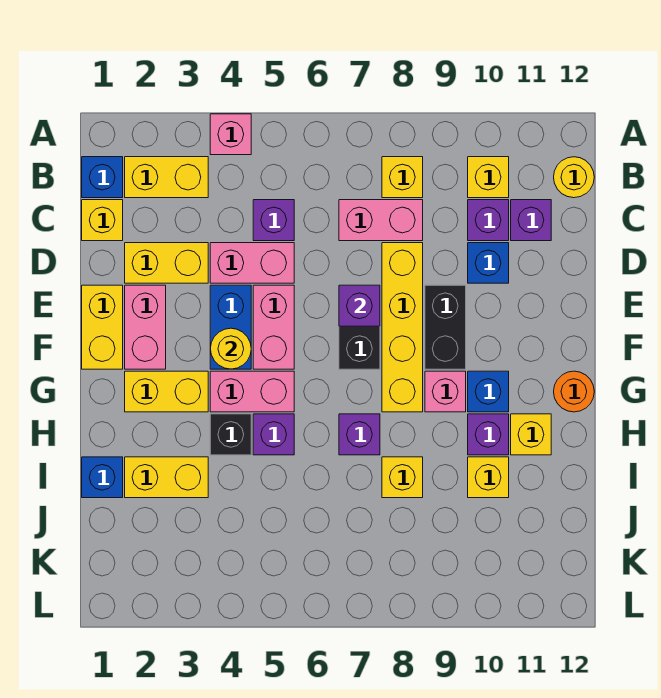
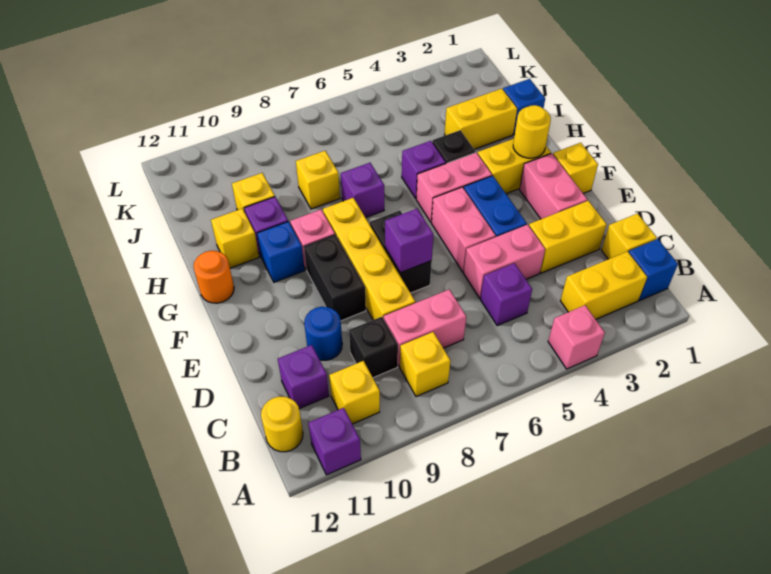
none -> black 1x1 brick [349,317,398,378]
purple 1x1 brick [468,200,509,241] -> purple 1x1 brick moved to [308,408,361,475]
blue 1x1 brick [468,243,509,283] -> blue 1x1 round brick [304,307,342,360]
yellow 1x2 brick [82,285,123,369] -> yellow 1x1 brick [553,143,598,193]
yellow 1x1 round brick [210,328,251,369] -> yellow 1x1 round brick moved to [513,105,551,158]

